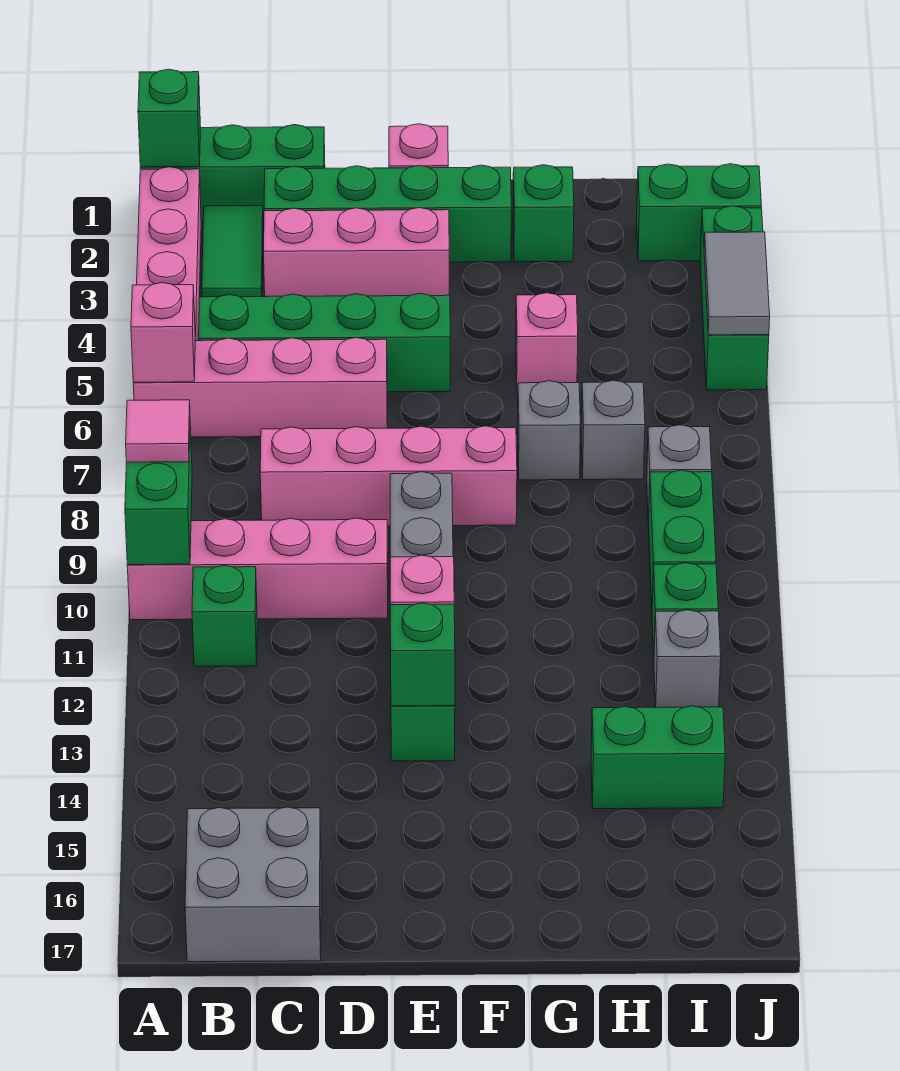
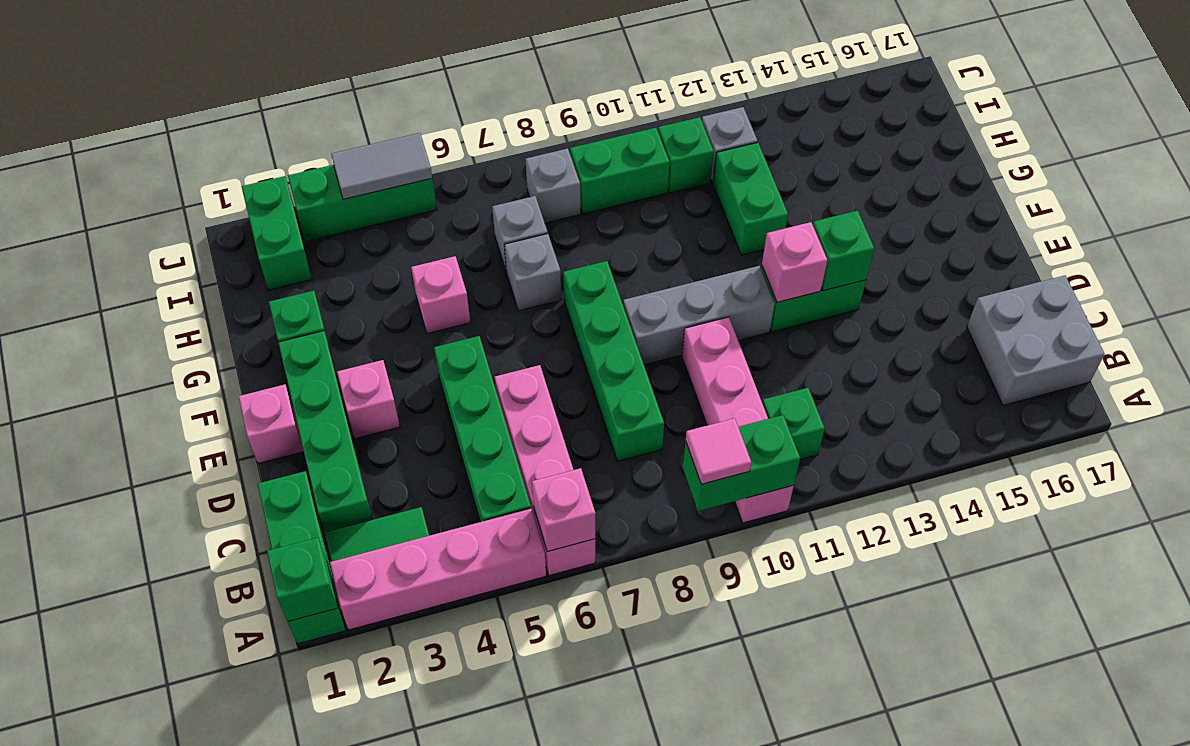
pink 1x3 brick [264,208,449,297] -> pink 1x1 brick [337,360,400,439]
pink 1x4 brick [260,426,517,526] -> green 1x4 brick [563,261,664,461]
green 1x2 brick [591,706,725,809] -> green 1x2 brick moved to [713,142,788,255]

